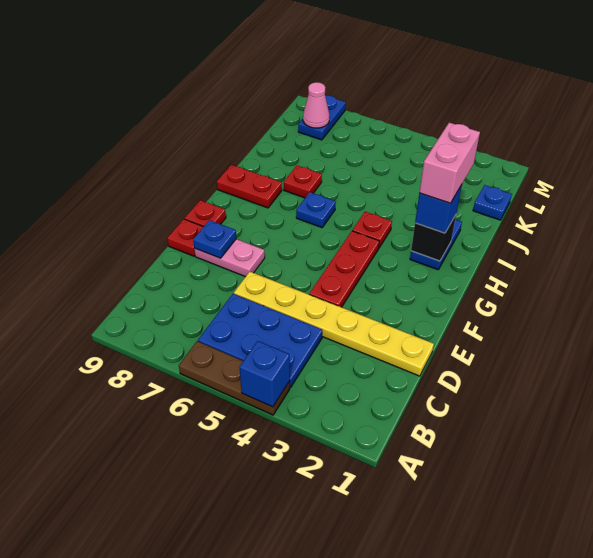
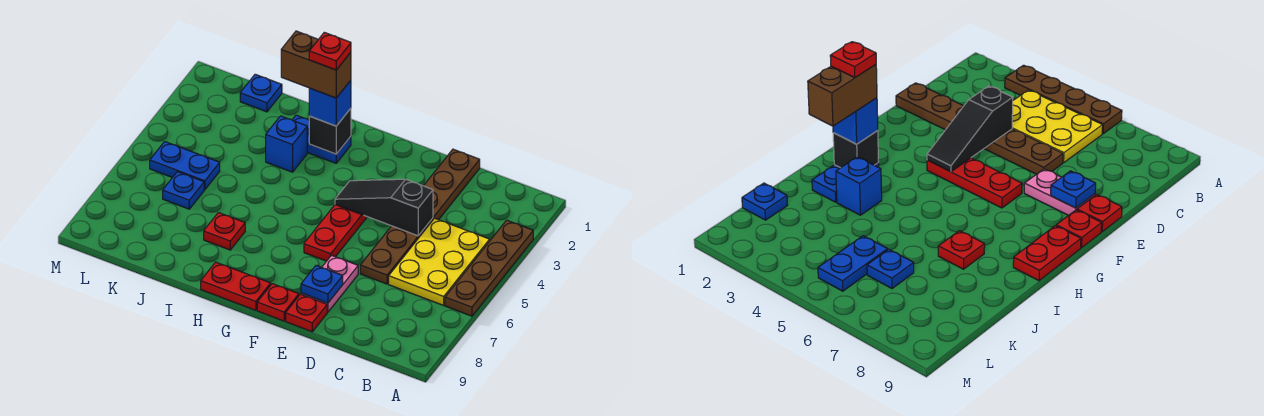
brown 1x3 plate [179,341,290,415] -> brown 1x4 plate [445,220,533,316]
blue 1x1 brick [240,341,290,407] -> blue 1x1 brick moved to [266,116,307,172]
blue 2x3 plate [198,294,322,388] -> yellow 2x3 plate [389,218,490,305]
yellow 1x6 plate [234,272,434,376] -> brown 1x6 plate [360,149,480,284]
none -> black 1x3 slope [335,179,433,236]
red 1x3 plate [309,231,379,307] -> red 1x3 plate turned to [304,205,367,261]
pink 1x2 brick [419,123,480,203] -> brown 1x2 brick [281,31,351,98]
red 1x1 plate [352,212,392,248] -> red 1x1 plate moved to [309,32,351,70]
blue 1x1 plate [296,192,336,228] -> blue 1x1 plate moved to [163,172,204,209]
red 1x2 plate [217,165,282,208] -> red 1x2 plate turned to [201,262,271,310]
blue 1x2 plate [298,96,346,140] -> blue 1x2 plate moved to [150,142,220,190]
pink 1x1 cone [303,82,329,128] -> none

